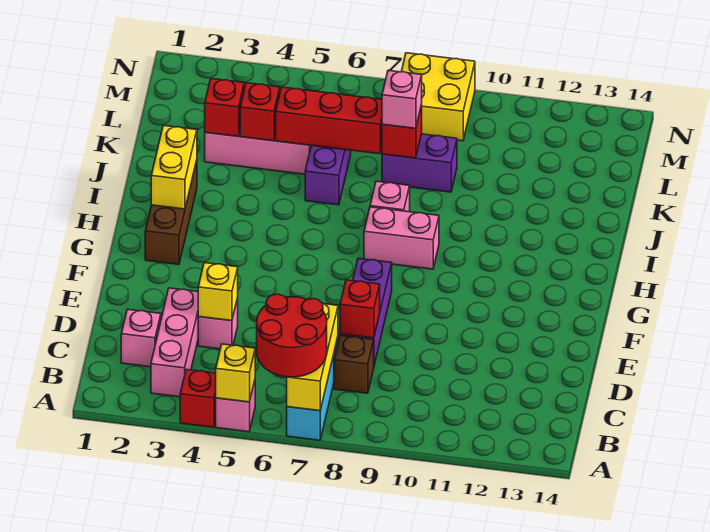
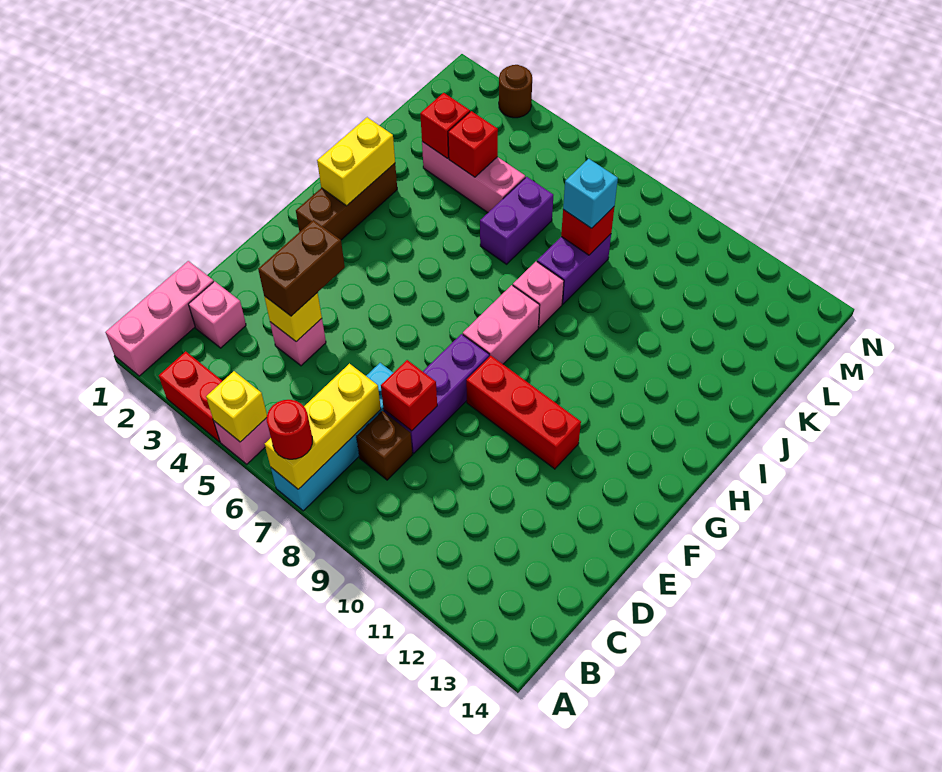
red 1x1 brick [180,369,216,427] -> red 1x2 brick [159,351,222,442]
red 2x2 round brick [257,294,327,377] -> red 1x1 round brick [267,400,312,459]
pink 1x3 brick [151,288,198,397] -> pink 1x3 brick moved to [106,261,214,376]
none -> brown 1x2 brick [258,220,345,316]
pink 1x2 brick [364,207,439,269] -> pink 1x2 brick turned to [463,285,540,364]
red 1x3 brick [276,87,382,154] -> red 1x3 brick moved to [466,356,581,469]
purple 1x2 brick [382,134,457,192] -> purple 1x2 brick turned to [537,234,611,304]
pink 1x1 brick [382,70,422,128] -> cyan 1x1 brick [563,159,618,228]
yellow 2x2 brick [401,53,475,141] -> none
none -> brown 1x1 round brick [499,65,532,118]

